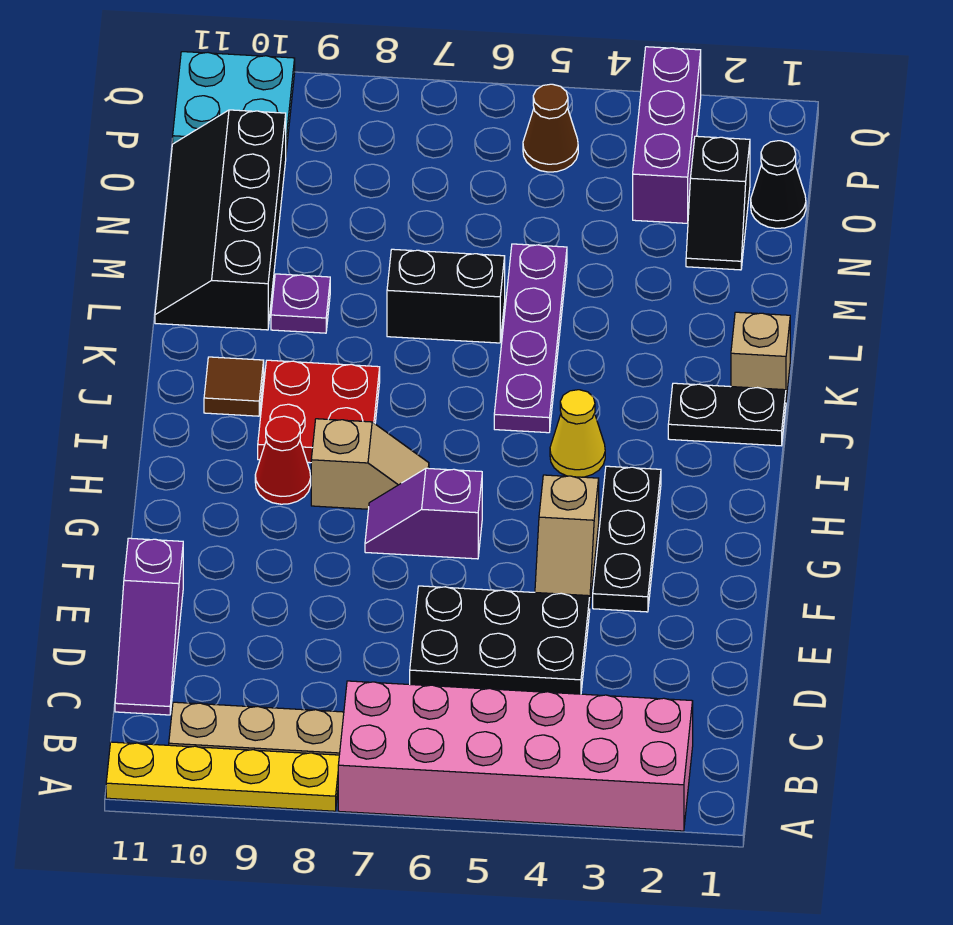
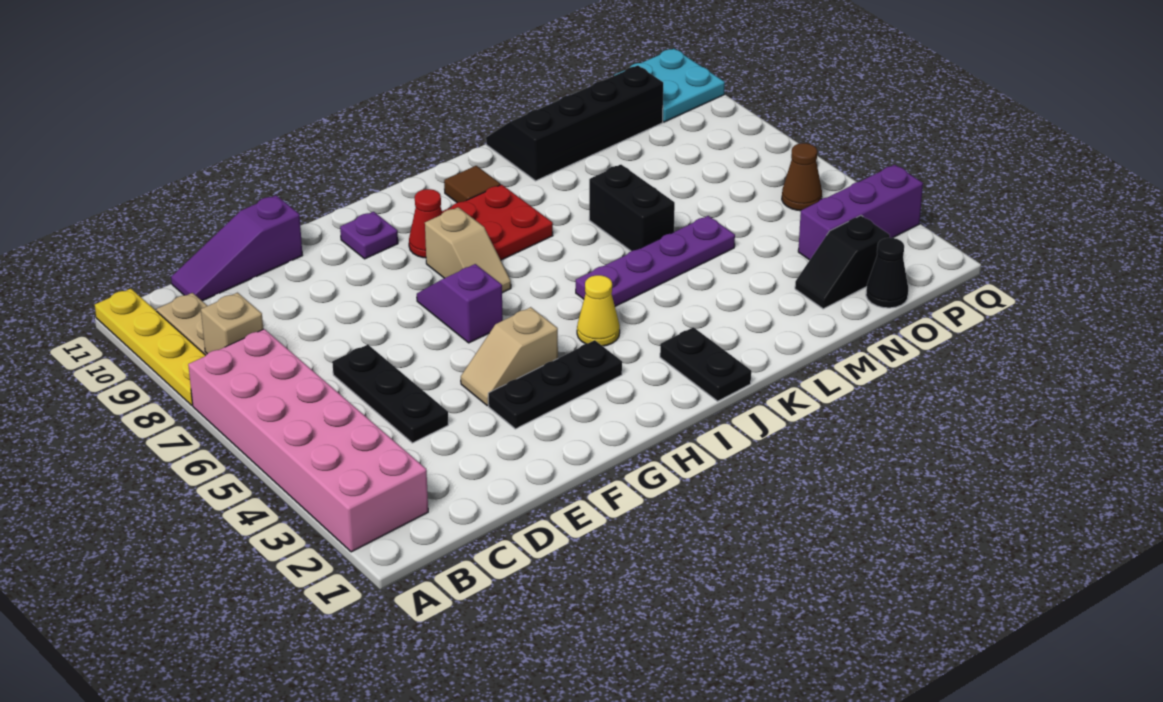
black 2x3 plate [410,586,590,694] -> black 1x3 plate [332,345,448,443]
tan 1x1 brick [731,312,790,399] -> tan 1x1 brick moved to [201,293,263,354]
purple 1x1 plate [271,274,330,333] -> purple 1x1 plate moved to [340,212,398,259]

